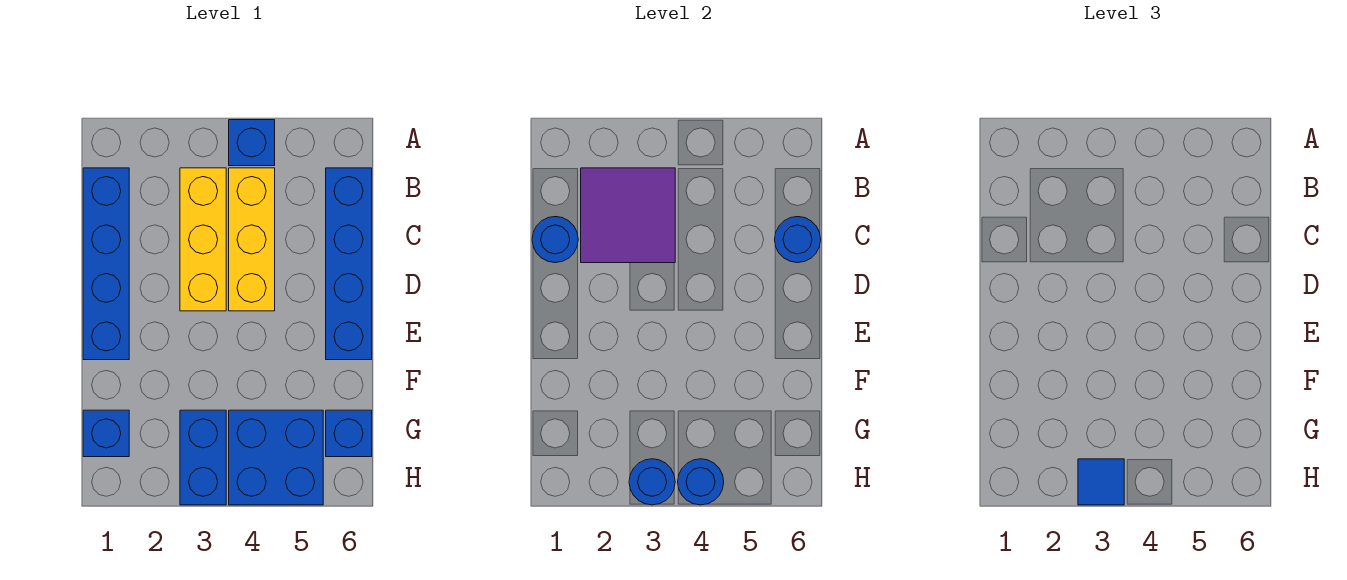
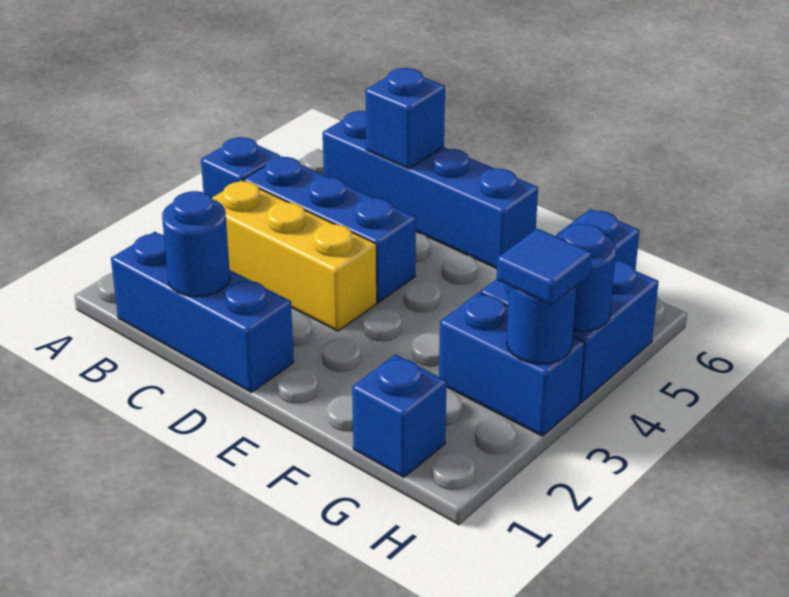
blue 1x4 brick [83,168,129,360] -> blue 1x3 brick [111,232,294,392]
purple 2x2 tile [581,168,675,263] -> none
yellow 1x3 brick [229,168,275,311] -> blue 1x3 brick [243,156,416,302]
blue 1x1 round brick [775,217,821,263] -> blue 1x1 brick [365,68,445,169]

